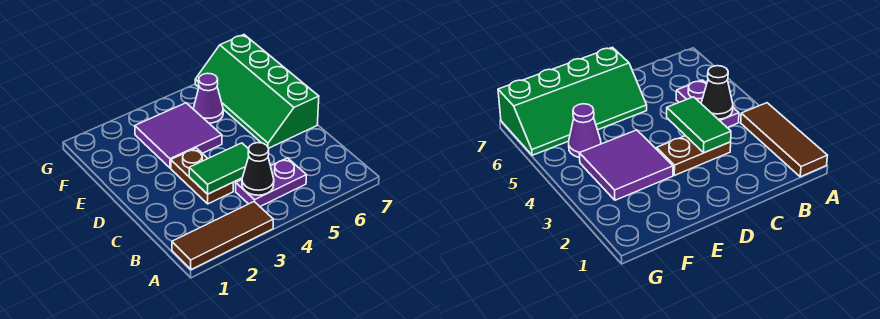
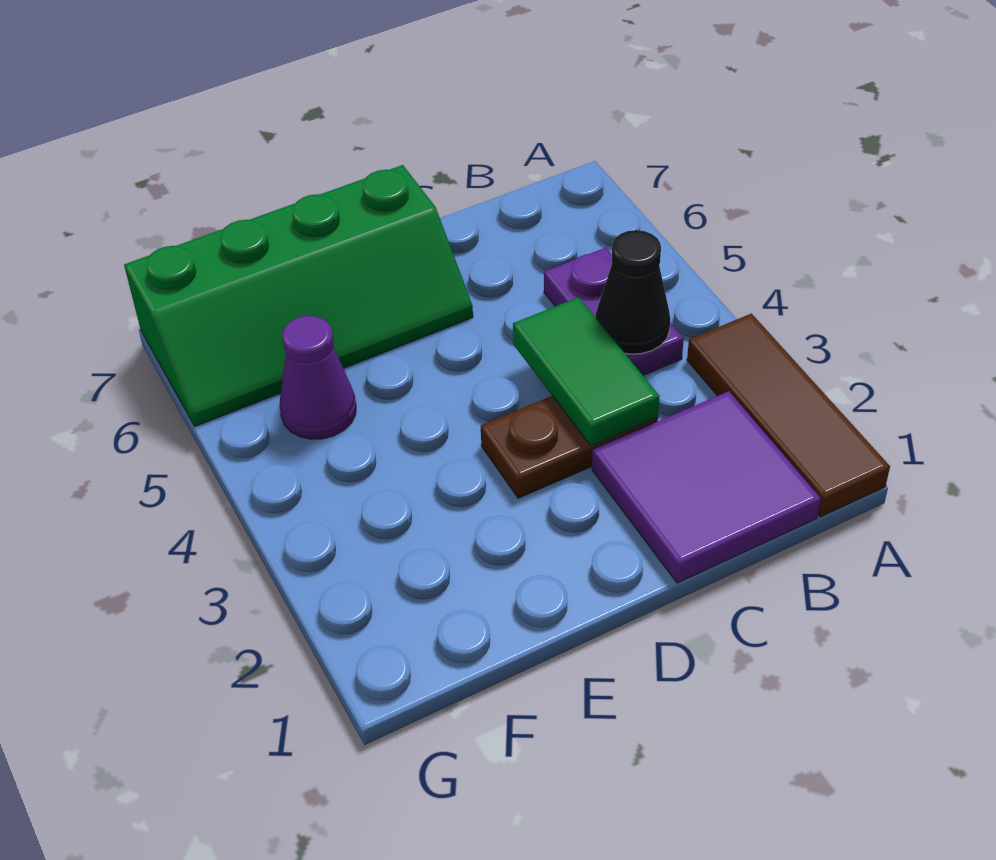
purple 2x2 tile [135,103,222,168] -> purple 2x2 tile moved to [592,391,821,583]

